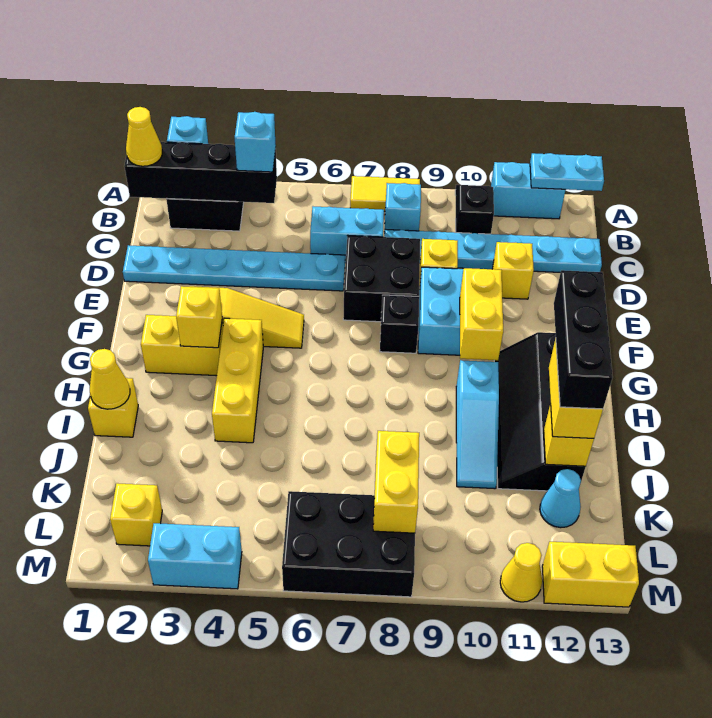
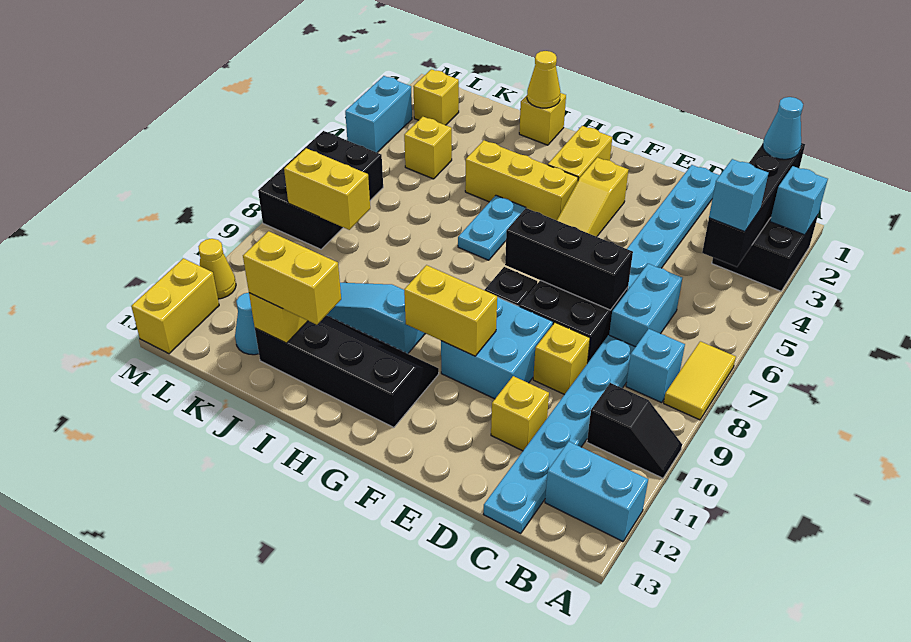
cyan 1x2 brick [491,162,565,219] -> cyan 1x2 brick turned to [545,442,648,541]
cyan 1x2 plate [530,153,604,191] -> cyan 1x2 plate moved to [458,195,526,260]
yellow 1x1 cone [126,107,162,166] -> cyan 1x1 cone [763,97,803,159]
yellow 1x1 brick [176,286,222,348] -> yellow 1x1 brick moved to [404,117,452,179]
black 1x3 brick [554,270,613,409] -> black 1x3 brick moved to [505,208,633,310]

